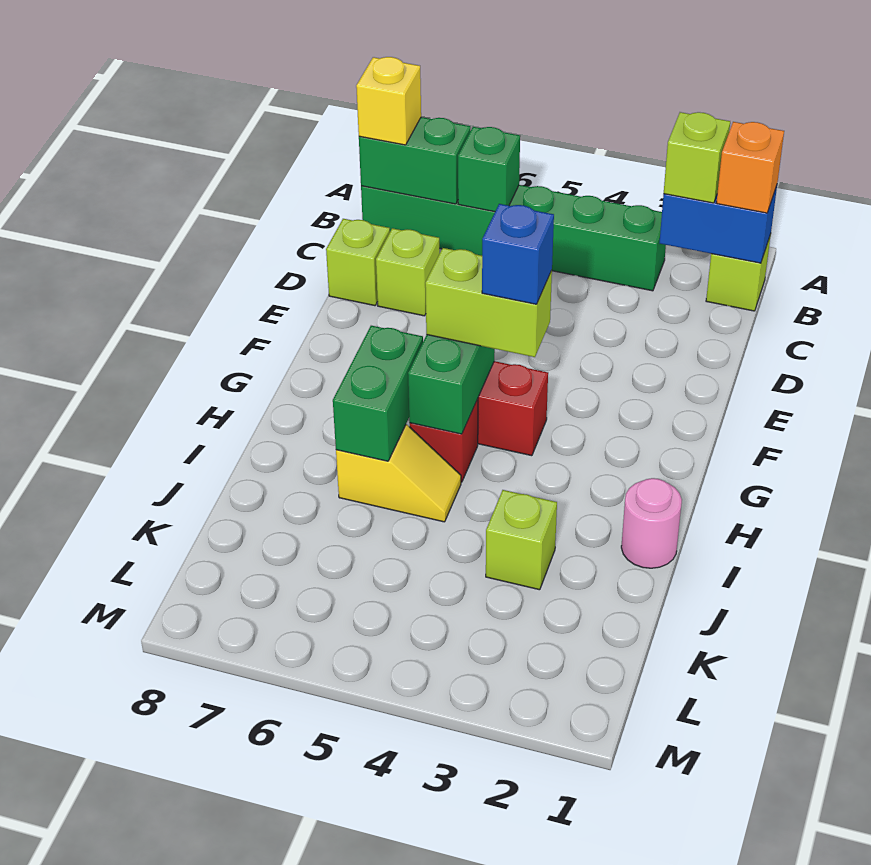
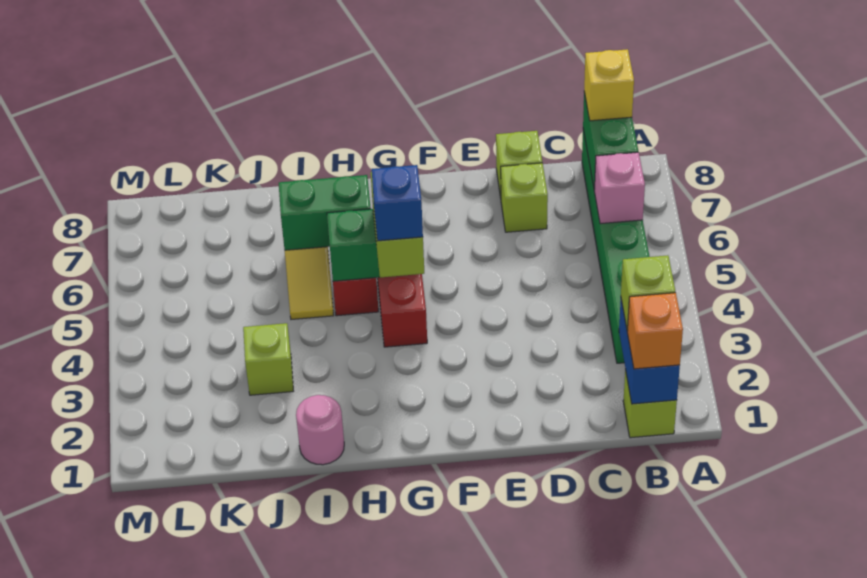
green 1x1 brick [458,127,520,212] -> pink 1x1 brick [594,152,645,224]

